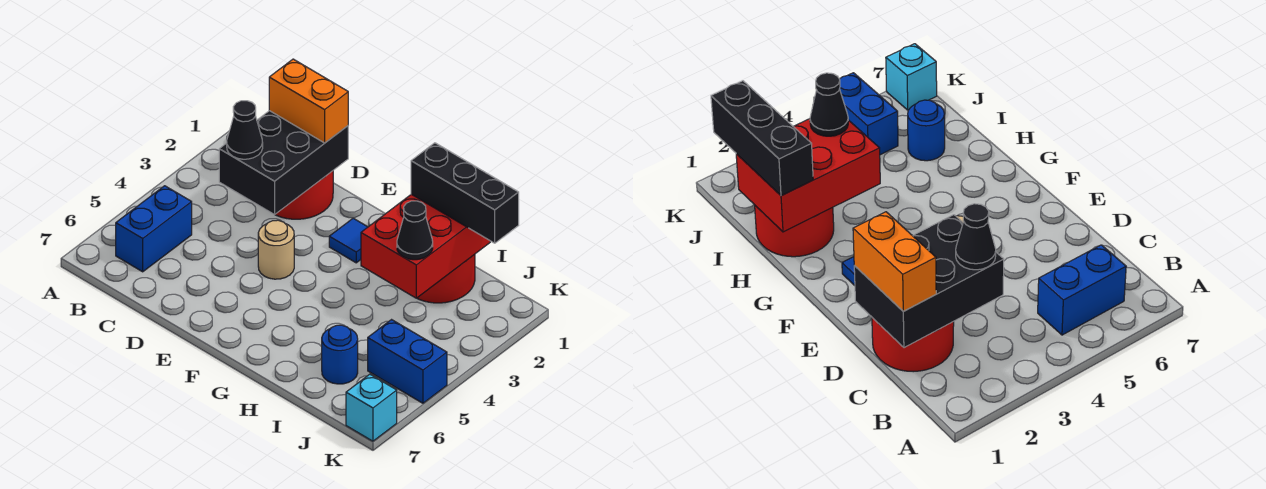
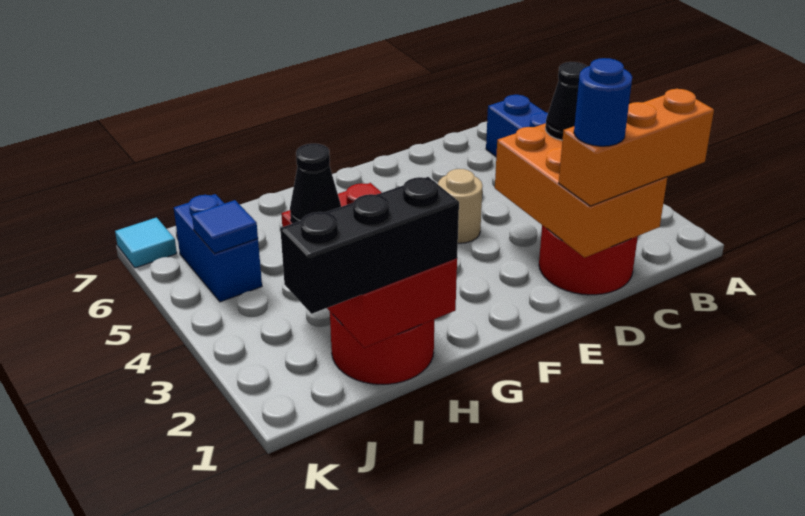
black 2x3 brick [219,111,348,215] -> orange 2x3 brick [495,123,667,257]
orange 1x2 brick [269,59,348,143] -> orange 1x3 brick [559,89,714,206]
blue 1x1 tile [329,218,367,263] -> blue 1x1 tile moved to [192,200,258,254]
blue 1x1 round brick [322,325,358,384] -> blue 1x1 round brick moved to [574,58,632,146]
blue 1x2 brick [368,320,447,403] -> blue 1x2 brick turned to [174,194,262,302]
cyan 1x1 brick [346,374,397,441] -> cyan 1x1 tile [115,217,177,268]

